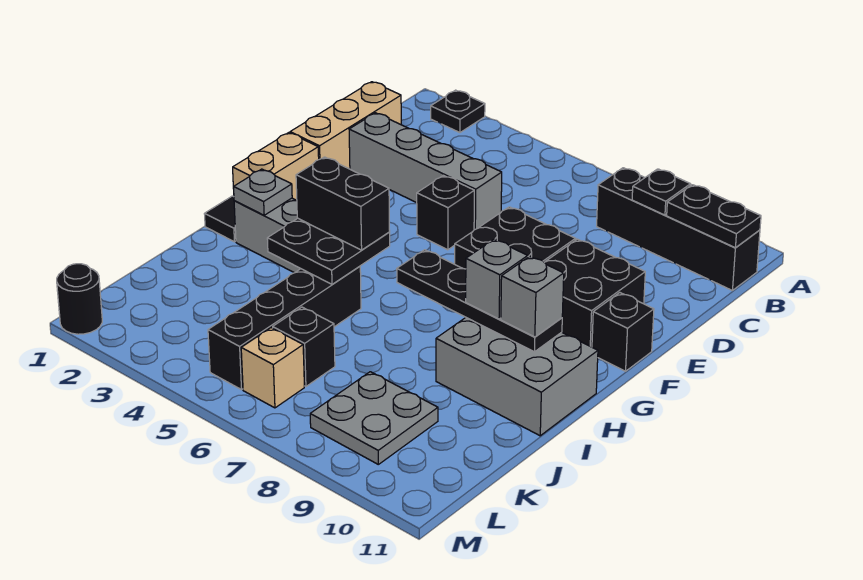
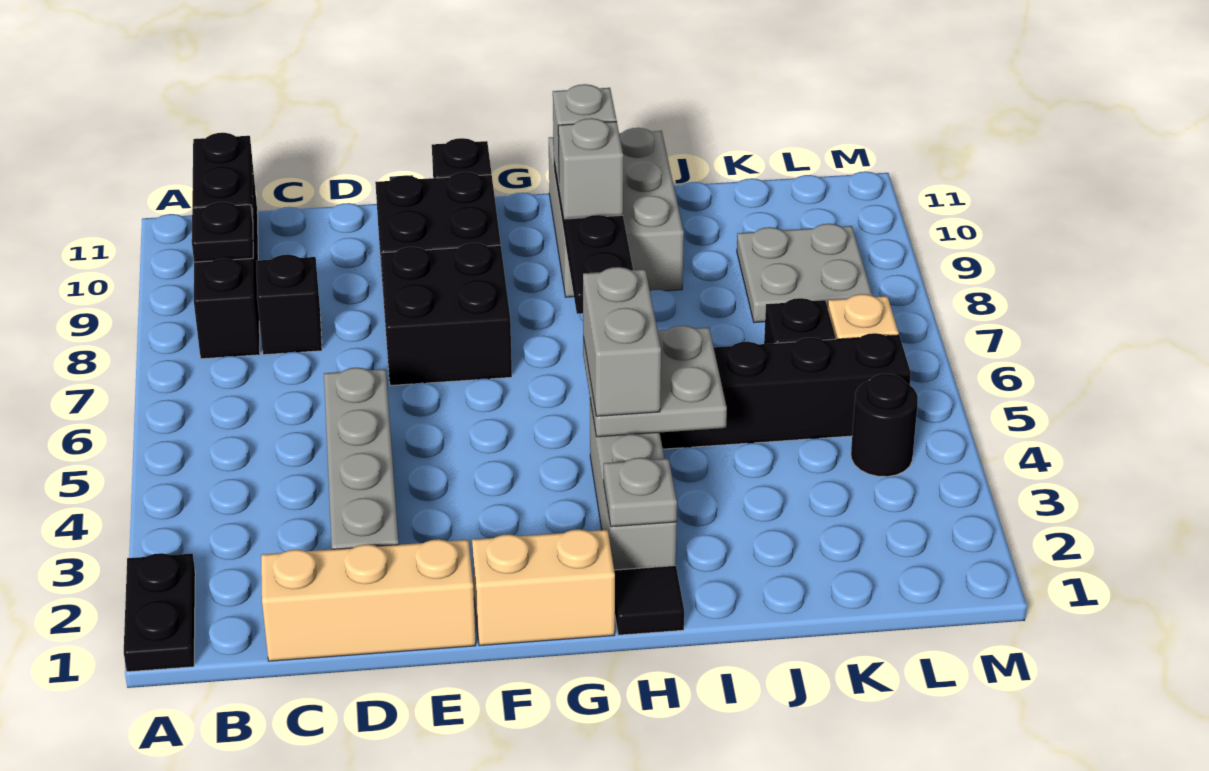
black 1x1 plate [431,90,485,133] -> black 1x2 plate [124,553,195,672]
black 1x1 brick [417,176,474,250] -> black 1x1 brick moved to [256,255,322,355]
black 2x2 plate [267,218,390,284] -> grey 2x2 plate [583,326,727,437]
black 1x2 brick [296,157,390,250] -> grey 1x2 brick [583,267,661,416]
black 1x1 round brick [57,264,102,334] -> black 1x1 round brick moved to [851,374,918,477]

